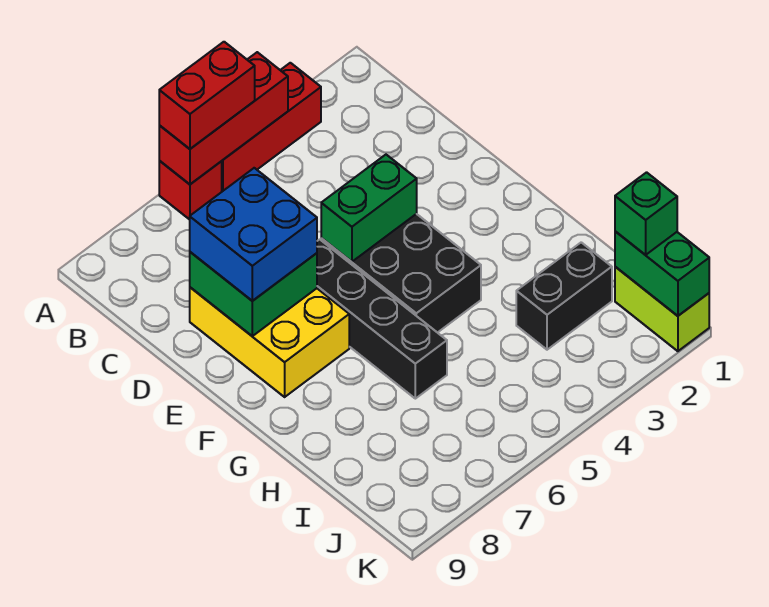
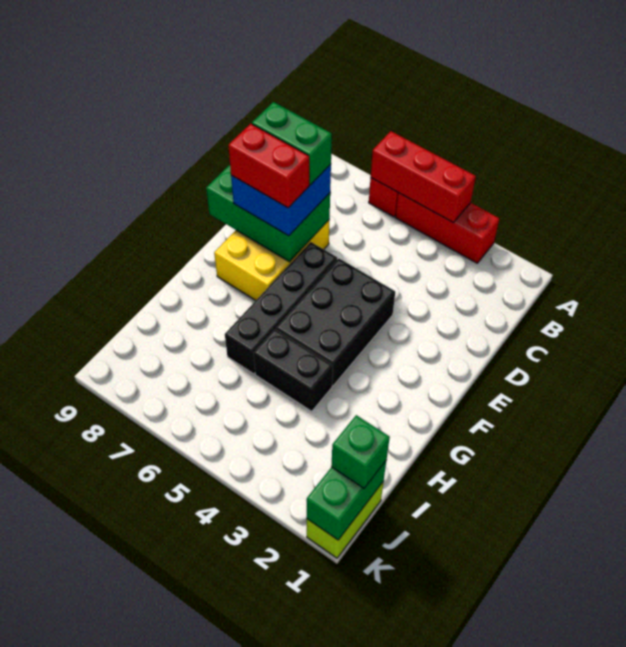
red 1x2 brick [159,42,255,149] -> red 1x2 brick moved to [228,124,309,208]
green 2x2 brick [190,252,317,336] -> green 2x3 brick [206,165,330,262]
green 1x2 brick [321,155,417,262] -> green 1x2 brick moved to [252,102,332,185]
black 1x2 brick [516,242,612,350] -> black 1x2 brick moved to [254,329,333,411]

